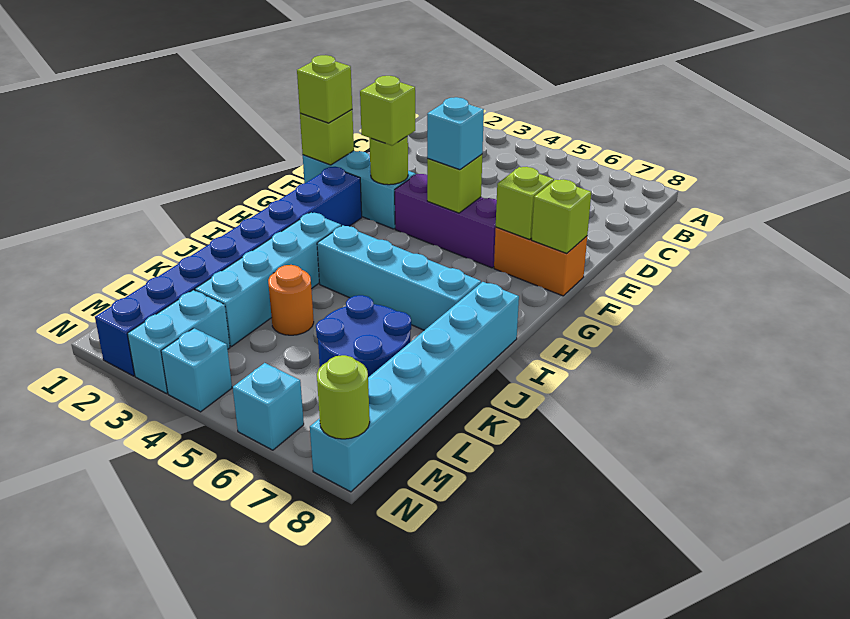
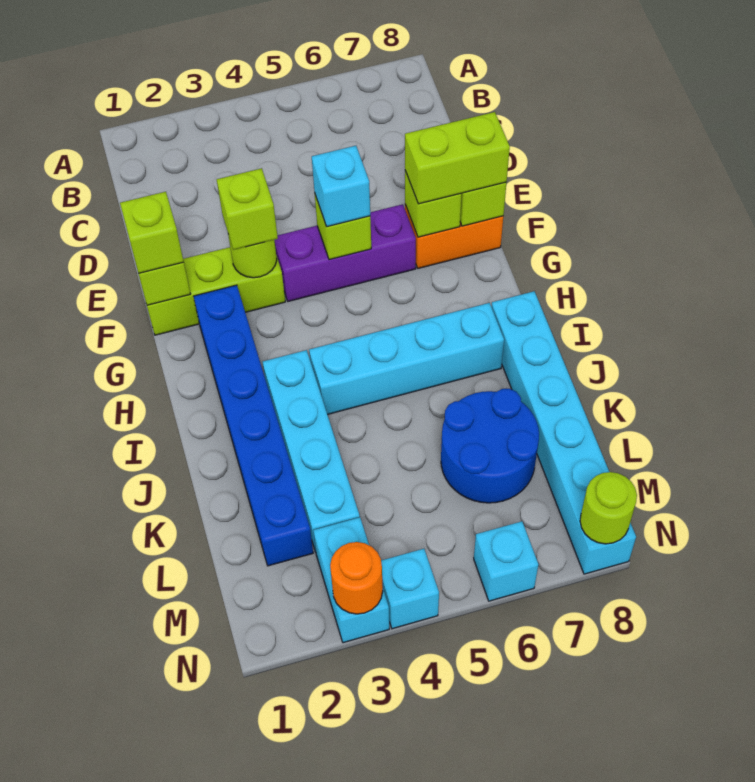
cyan 1x3 brick [303,151,416,229] -> lime 1x3 brick [147,247,285,335]
none -> lime 1x2 brick [405,112,510,204]
blue 1x8 brick [95,167,362,376] -> blue 1x6 brick [194,285,313,566]
orange 1x1 round brick [268,265,314,335] -> orange 1x1 round brick moved to [330,542,383,614]

